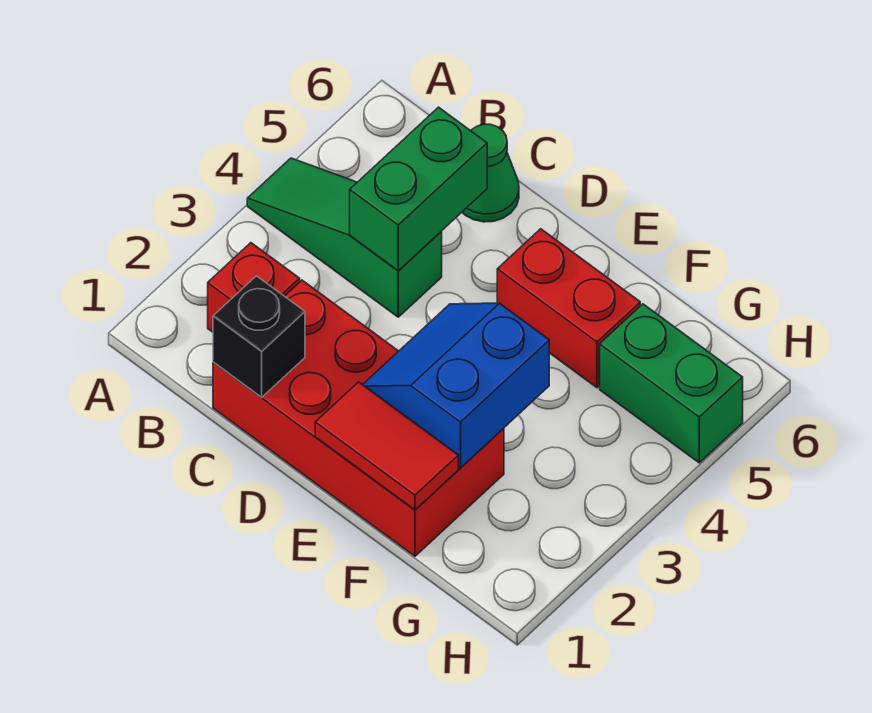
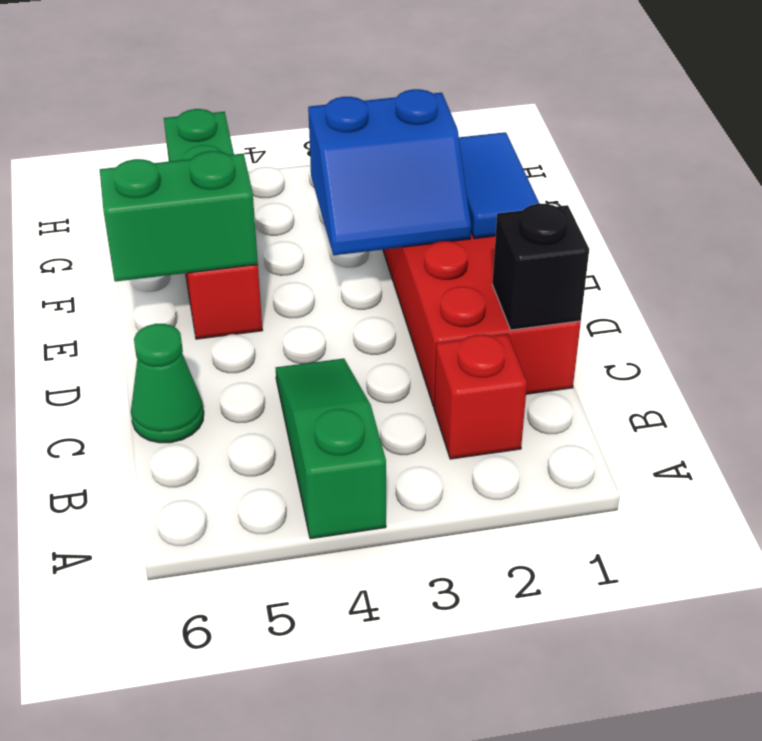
green 1x3 slope [247,158,442,317] -> green 1x3 slope turned to [276,359,386,539]
green 1x2 brick [350,107,487,271] -> green 1x2 brick moved to [100,151,258,282]
red 1x2 tile [315,382,458,510] -> blue 1x2 tile [459,132,539,239]

